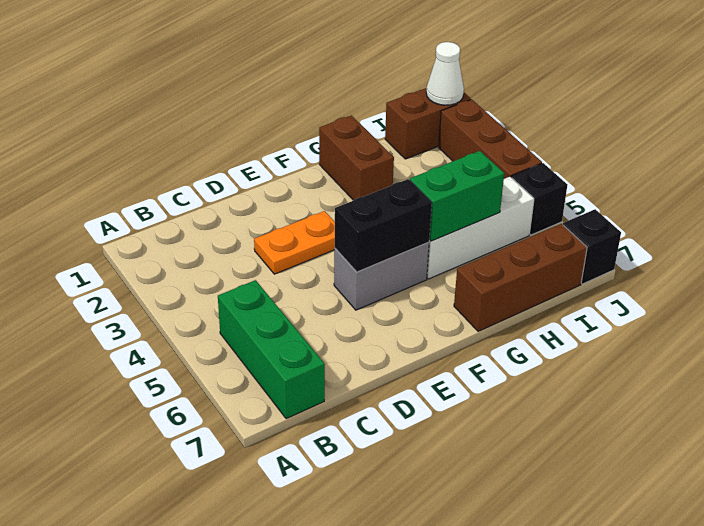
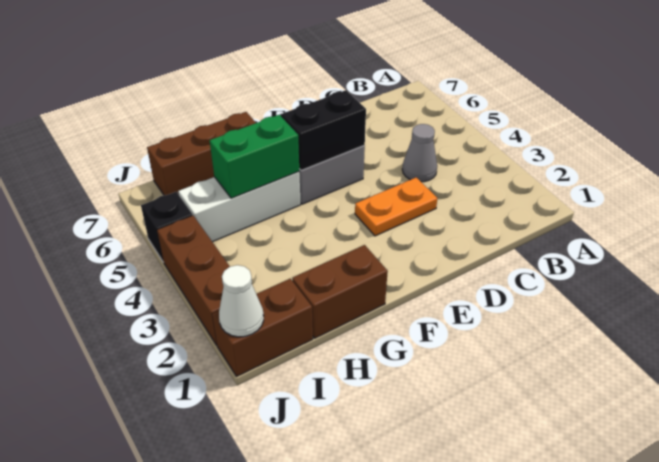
green 1x3 brick [218,280,325,419] -> none
none -> grey 1x1 cone [402,124,437,182]
brown 1x2 brick [319,116,394,200] -> brown 1x2 brick turned to [292,245,388,338]
black 1x1 brick [563,209,621,284] -> none

